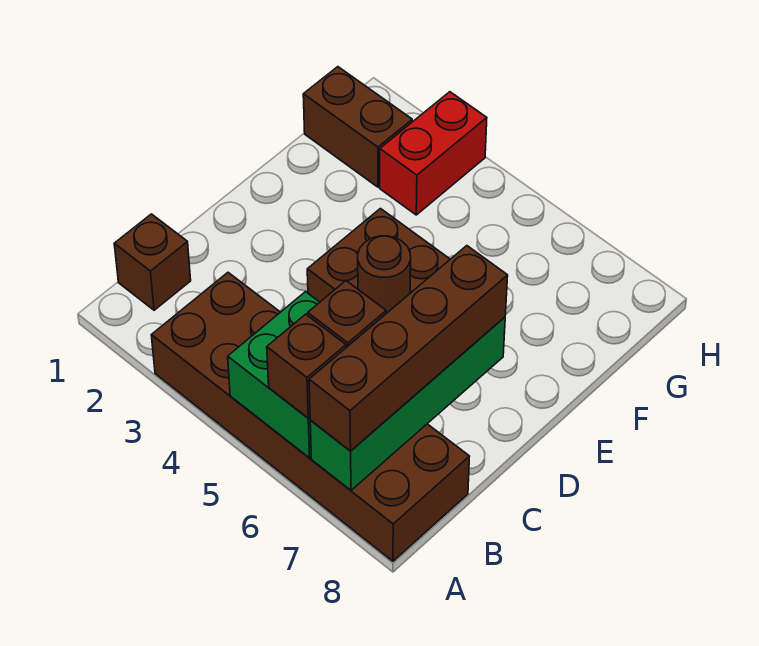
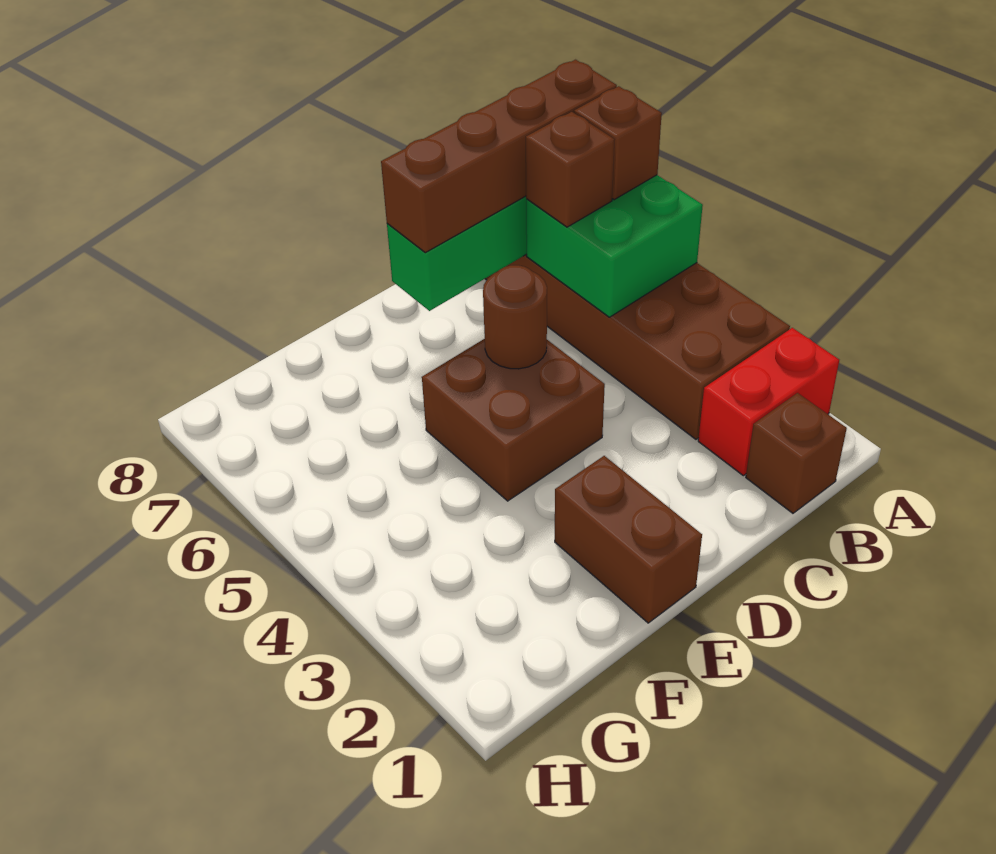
brown 1x2 brick [303,67,412,187] -> brown 1x2 brick moved to [555,456,702,623]
red 1x2 brick [380,92,487,215] -> red 1x2 brick moved to [698,328,839,476]

